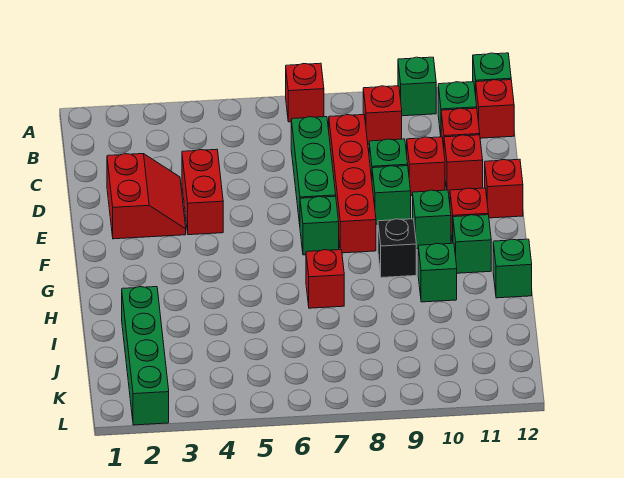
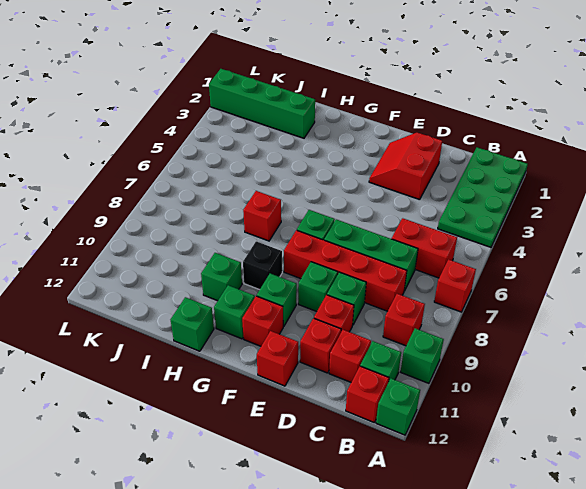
none -> green 2x4 plate [438,147,528,247]
red 2x2 slope [107,154,186,239] -> red 2x2 slope turned to [369,133,442,200]
red 1x2 brick [182,149,223,235] -> red 1x2 brick moved to [392,218,457,278]

